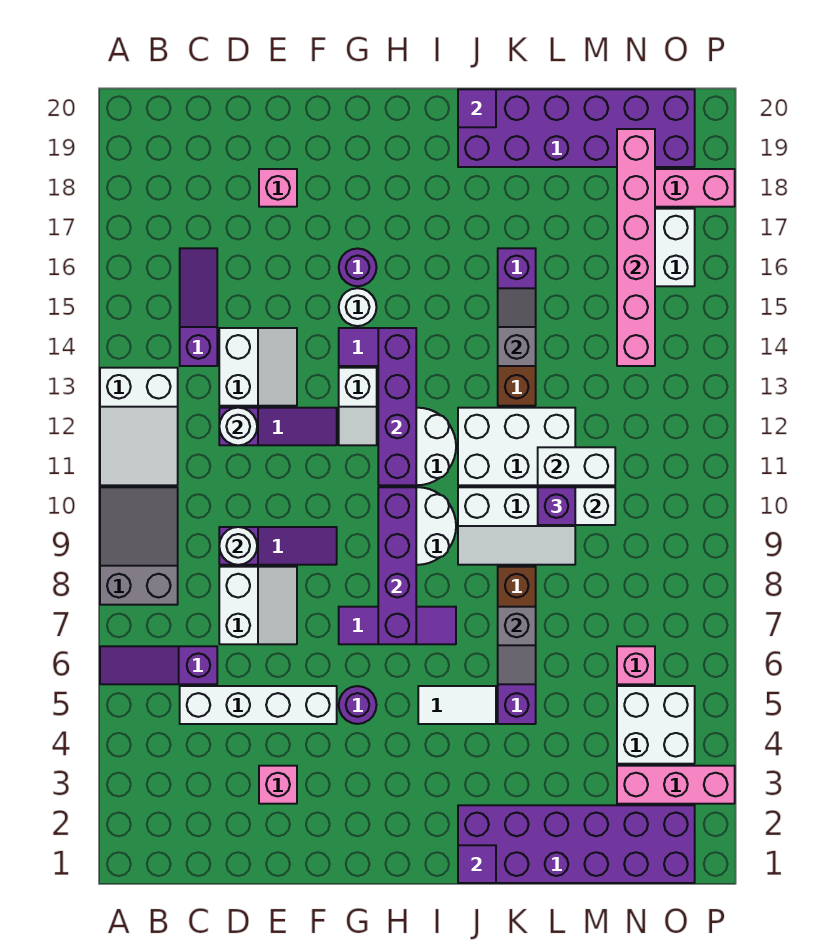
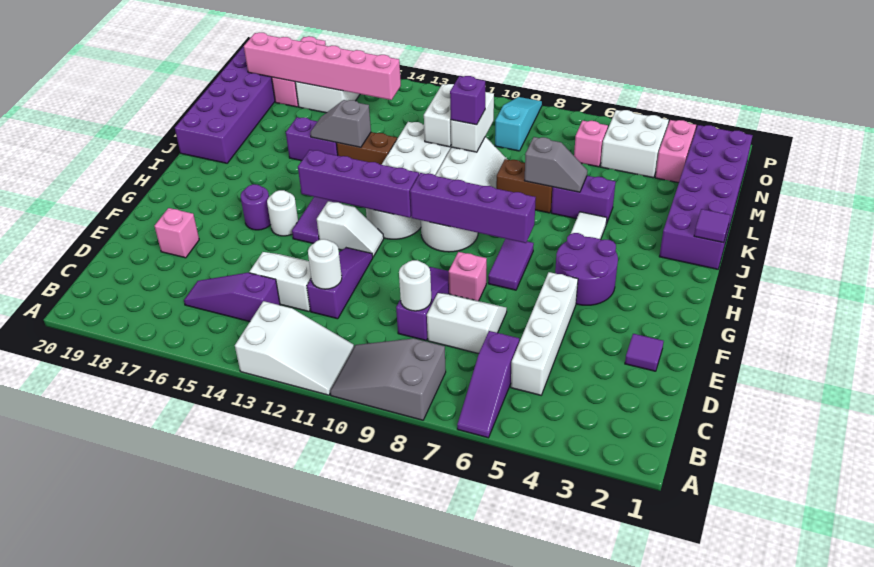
pink 1x1 brick [259,766,297,804] -> pink 1x1 brick moved to [449,252,487,301]
purple 1x1 round brick [339,686,376,724] -> purple 2x2 round brick [555,233,618,305]
purple 1x3 tile [339,607,456,644] -> purple 1x2 tile [488,239,534,290]
purple 1x1 tile [458,89,496,127] -> purple 1x1 tile moved to [625,334,664,371]
pink 1x3 brick [617,766,735,804] -> pink 1x2 brick [655,120,696,183]
none -> cyan 1x3 slope [495,97,542,151]

